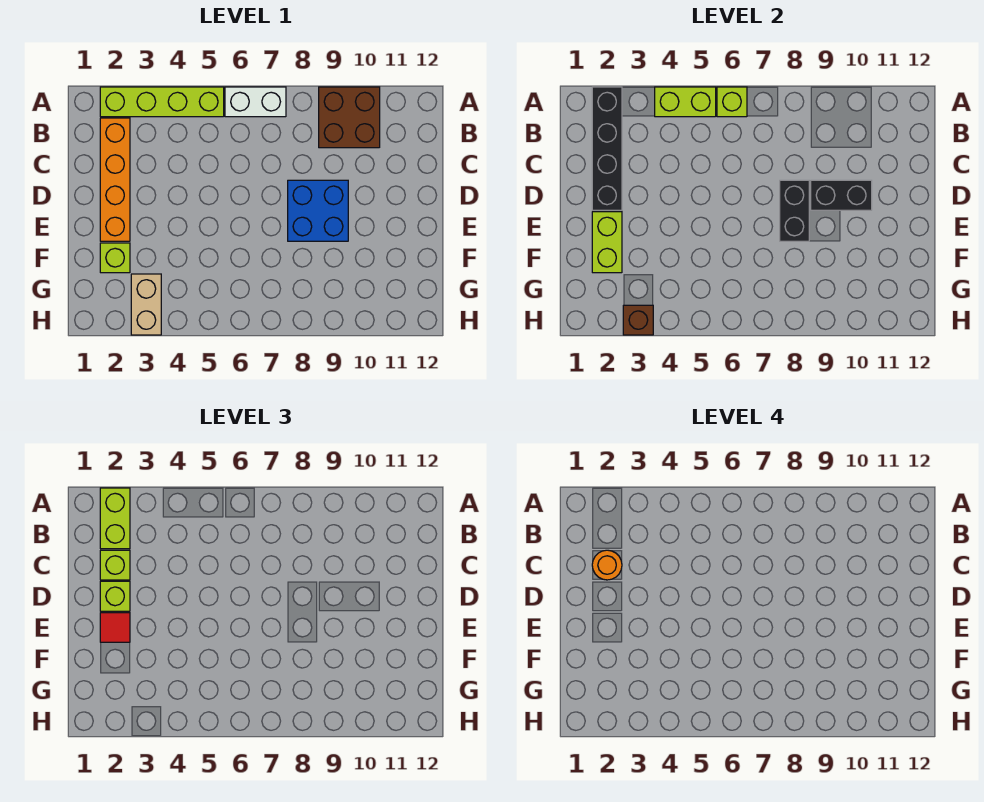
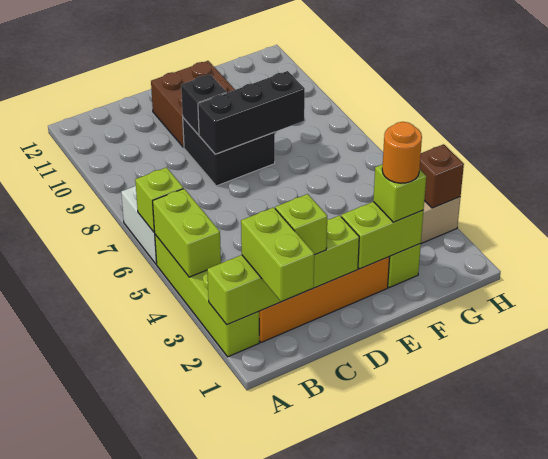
black 1x4 brick [592,87,622,210] -> lime 1x4 brick [207,215,359,325]
lime 1x2 brick [100,488,130,549] -> lime 1x2 brick turned to [241,207,314,301]
brown 2x2 brick [319,87,380,148] -> brown 2x2 brick moved to [151,61,235,147]
orange 1x1 round brick [592,550,622,580] -> orange 1x1 round brick moved to [382,122,422,183]
lime 1x1 brick [100,581,130,611] -> lime 1x1 brick moved to [373,164,426,222]
blue 2x2 brick [288,180,348,241] -> black 2x2 brick [183,118,275,186]
black 1x2 brick [780,180,809,241] -> black 1x3 brick [198,71,305,154]
black 1x2 brick [811,180,872,210] -> black 1x1 brick [181,74,226,135]
red 1x1 tile [100,613,130,642] -> none

